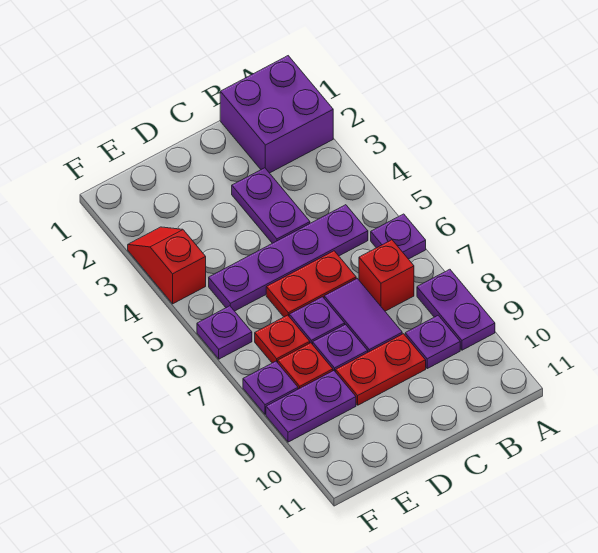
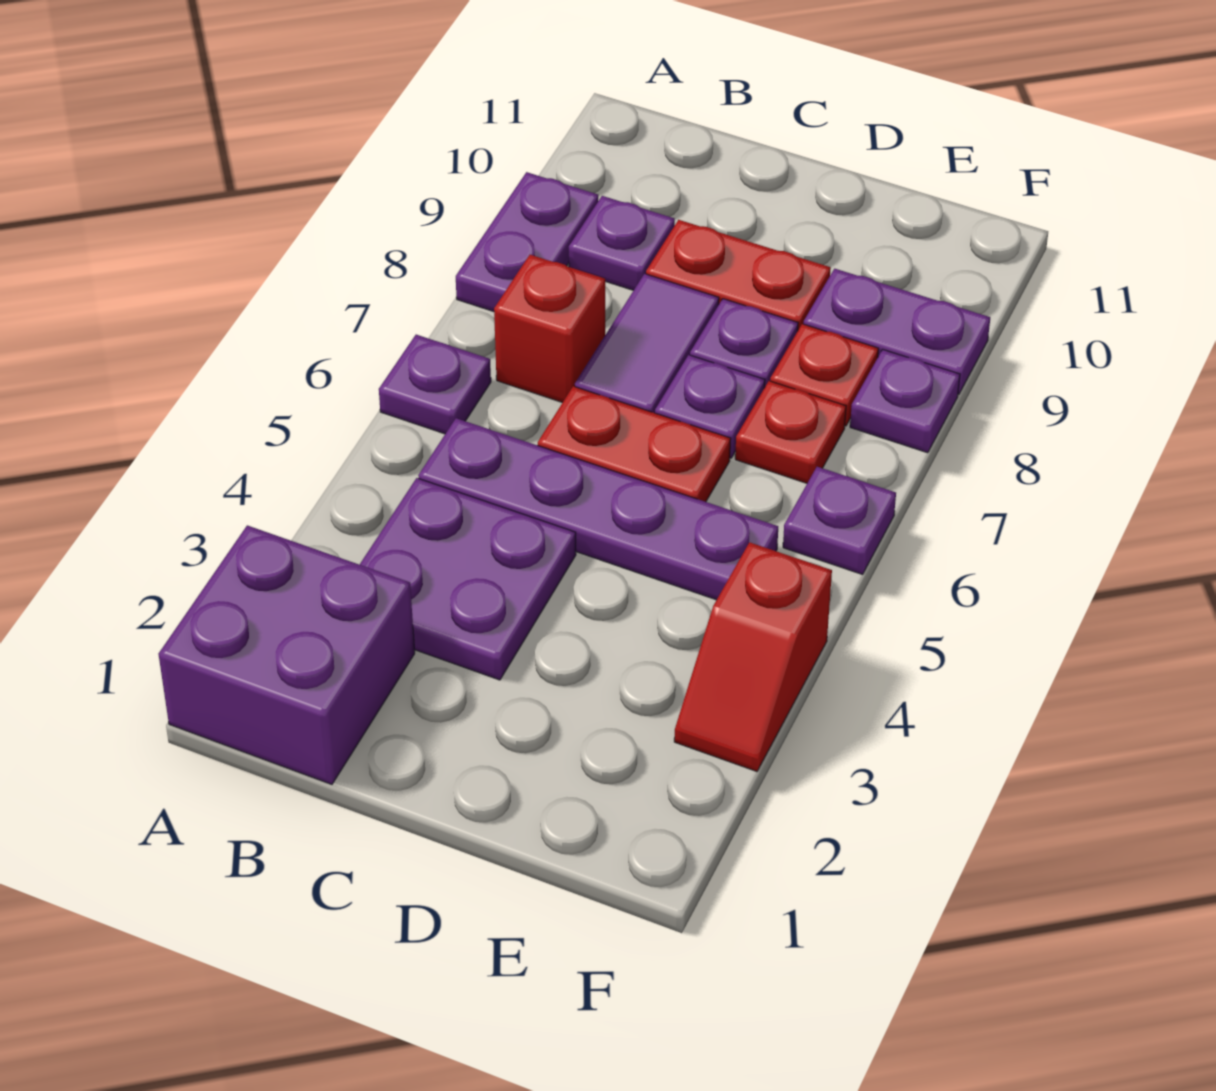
purple 1x2 plate [232,168,310,243] -> purple 2x2 plate [360,478,576,680]

